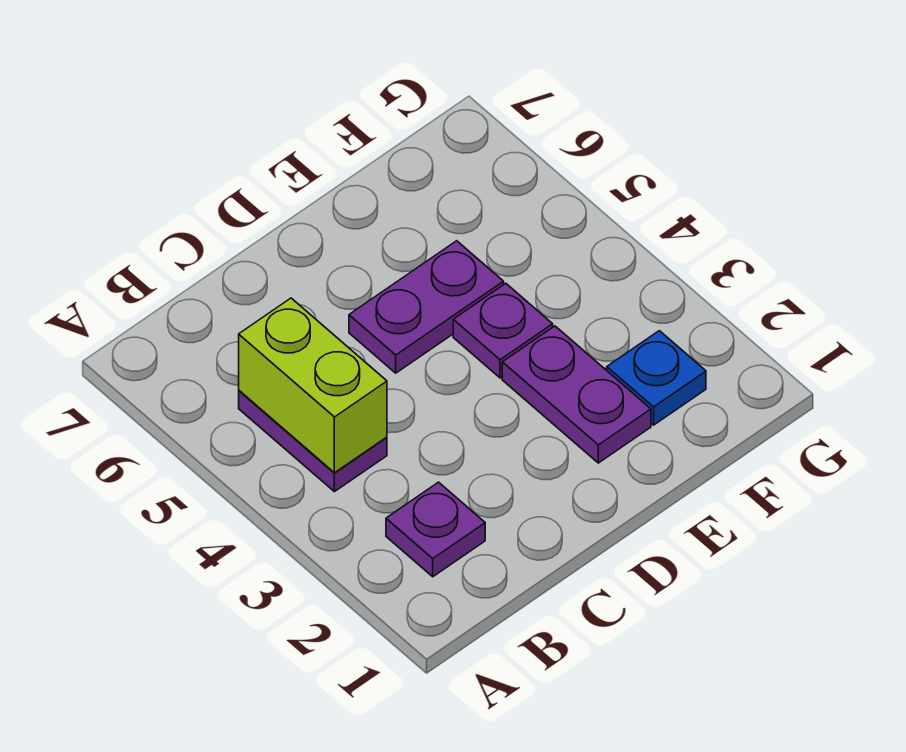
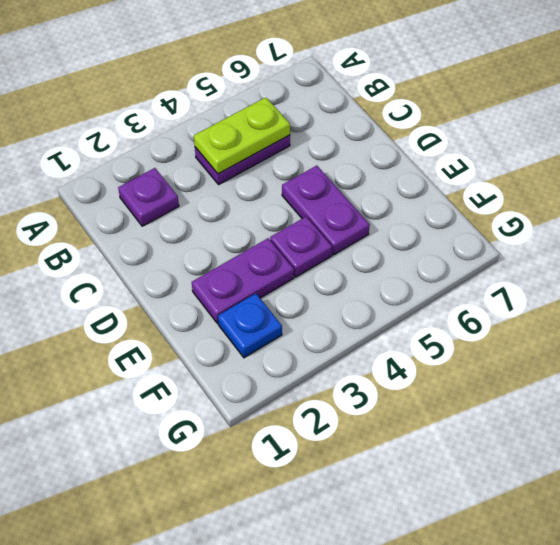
lime 1x2 brick [239,298,387,473] -> lime 1x2 plate [194,97,290,174]

